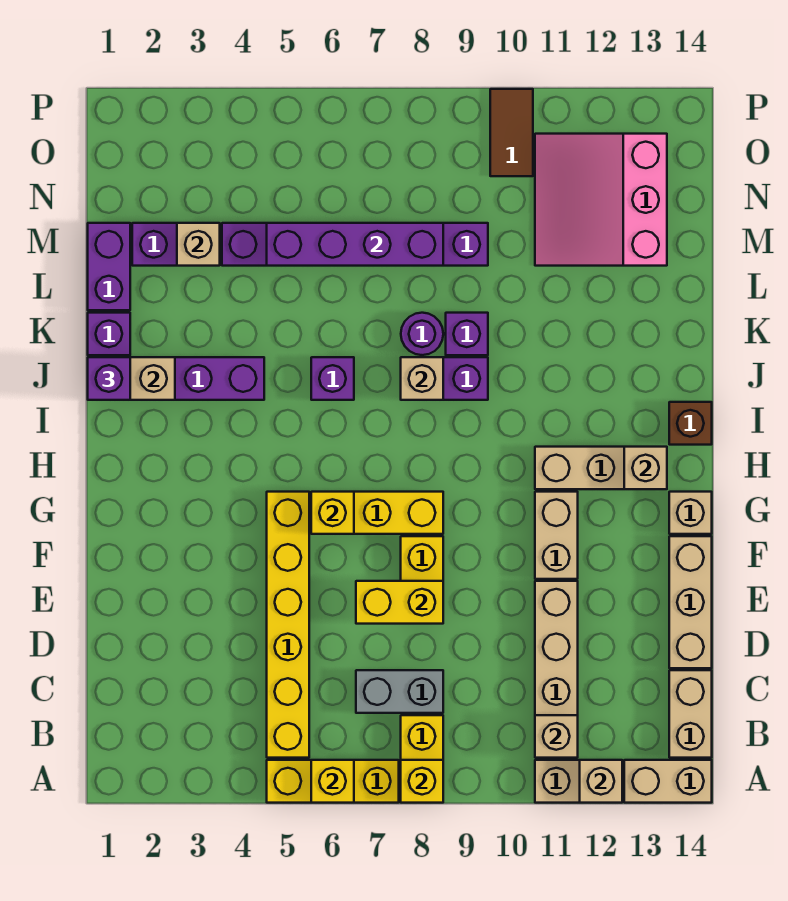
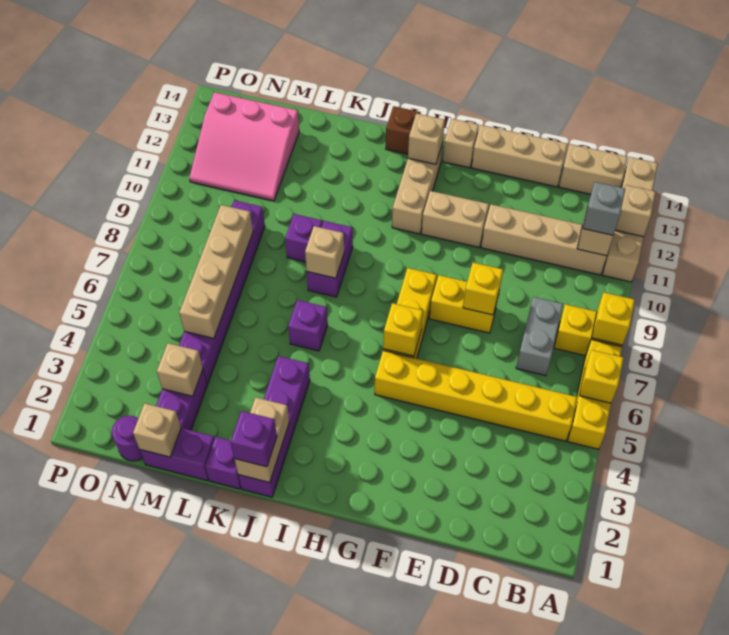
none -> grey 1x1 brick [583,182,625,235]
yellow 1x2 brick [356,581,443,624] -> yellow 1x1 brick [463,263,503,315]
purple 1x1 round brick [401,313,443,355] -> purple 1x1 round brick moved to [112,416,143,461]
none -> tan 1x1 brick [133,403,181,457]
purple 1x4 brick [267,223,443,266] -> tan 1x4 brick [179,205,253,339]
brown 1x2 tile [490,89,533,176] -> none

